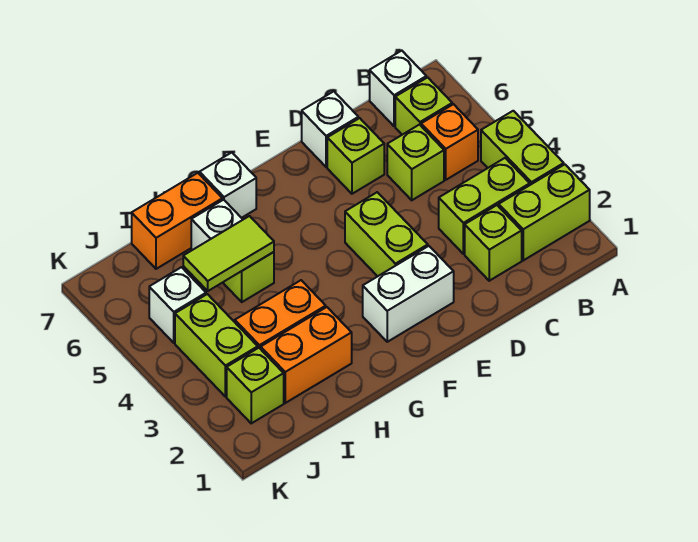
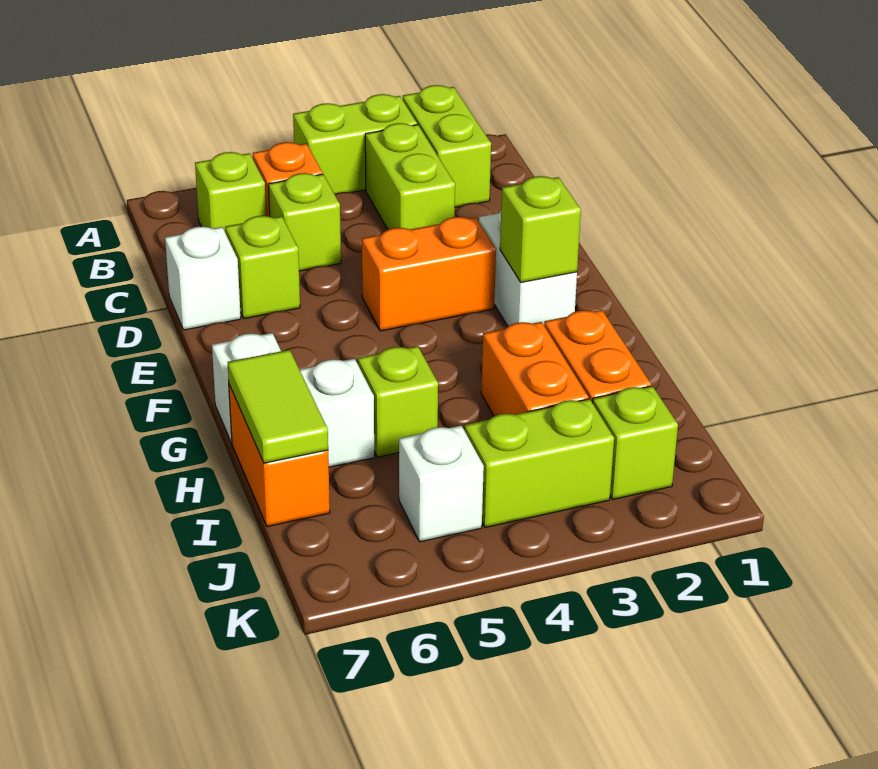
white 1x1 brick [370,51,426,126] -> none
lime 1x1 brick [465,205,522,281] -> lime 1x1 brick moved to [500,176,581,283]
lime 1x2 brick [345,192,428,276] -> orange 1x2 brick [362,217,496,331]
lime 1x2 tile [183,216,274,291] -> lime 1x2 tile moved to [228,350,328,463]

